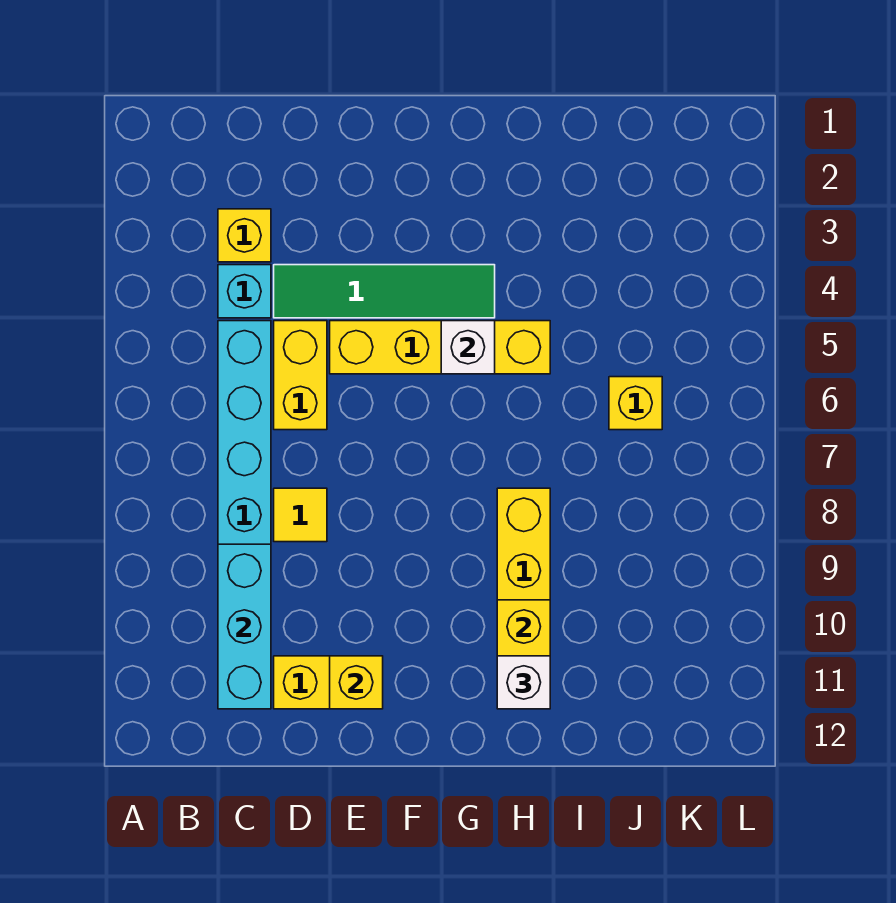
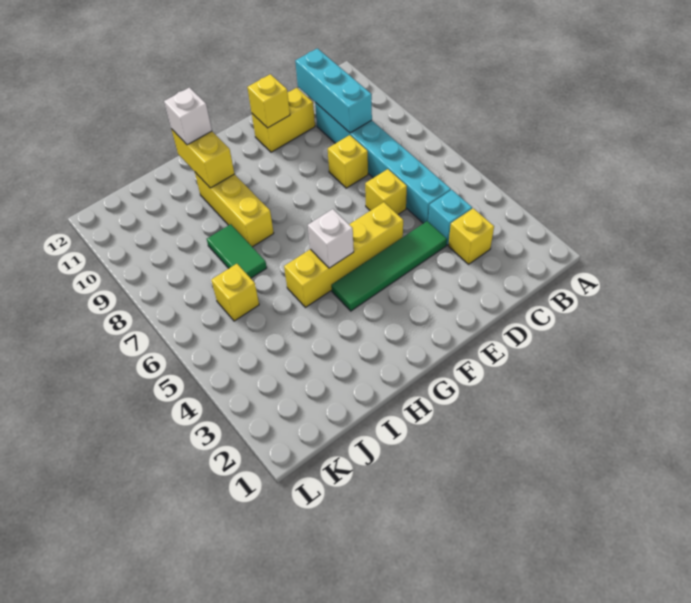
yellow 1x2 brick [274,321,327,430] -> yellow 1x1 brick [365,169,407,214]
yellow 1x1 tile [274,488,327,542] -> yellow 1x1 brick [328,135,368,188]
none -> green 1x2 tile [207,224,267,278]

